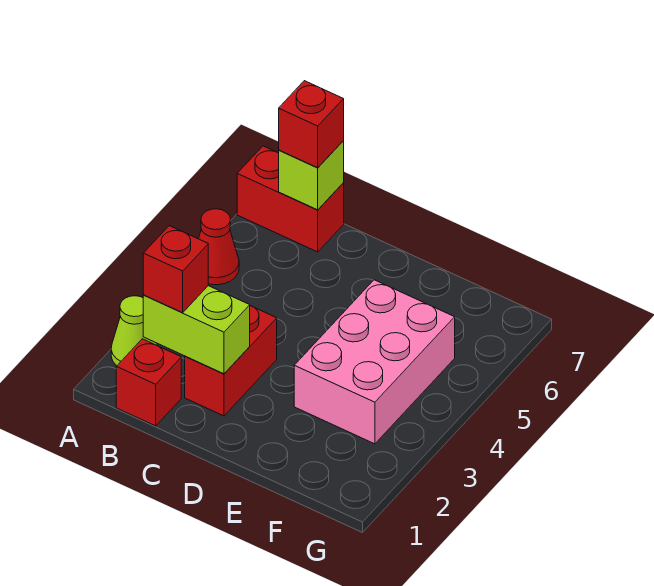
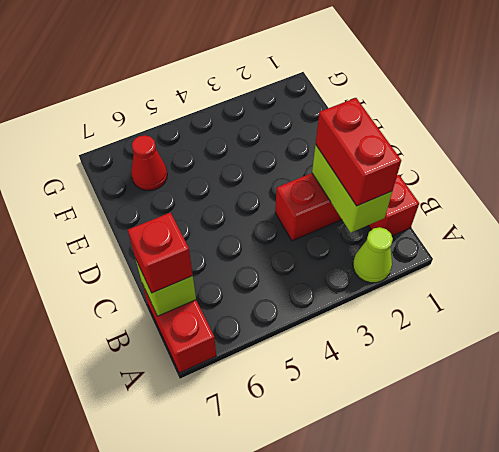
red 1x1 cone [199,209,239,285] -> red 1x1 cone moved to [131,135,167,191]
red 1x1 brick [143,226,208,313] -> red 1x2 brick [316,98,401,206]
pink 2x3 brick [294,280,455,444] -> none

